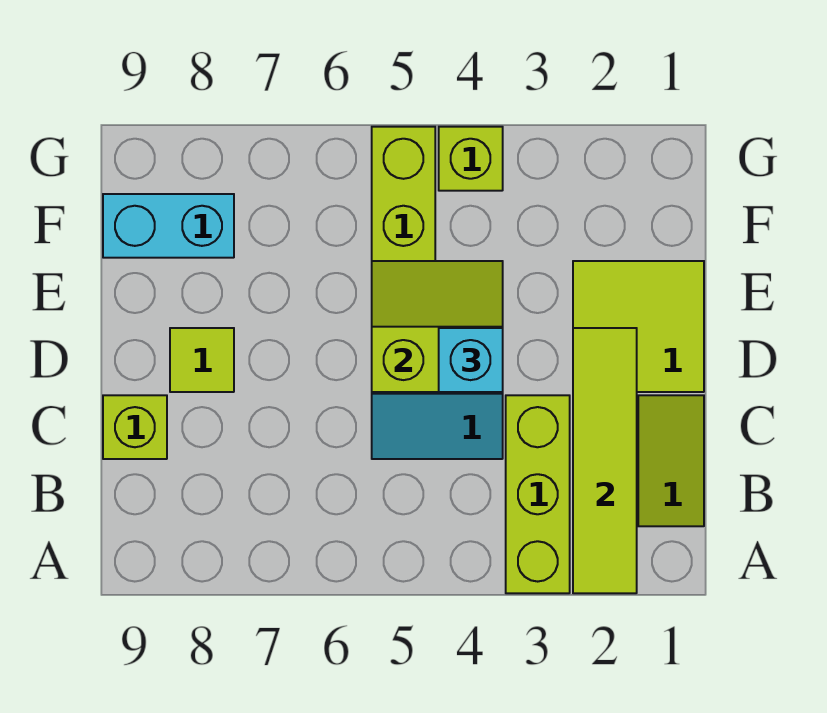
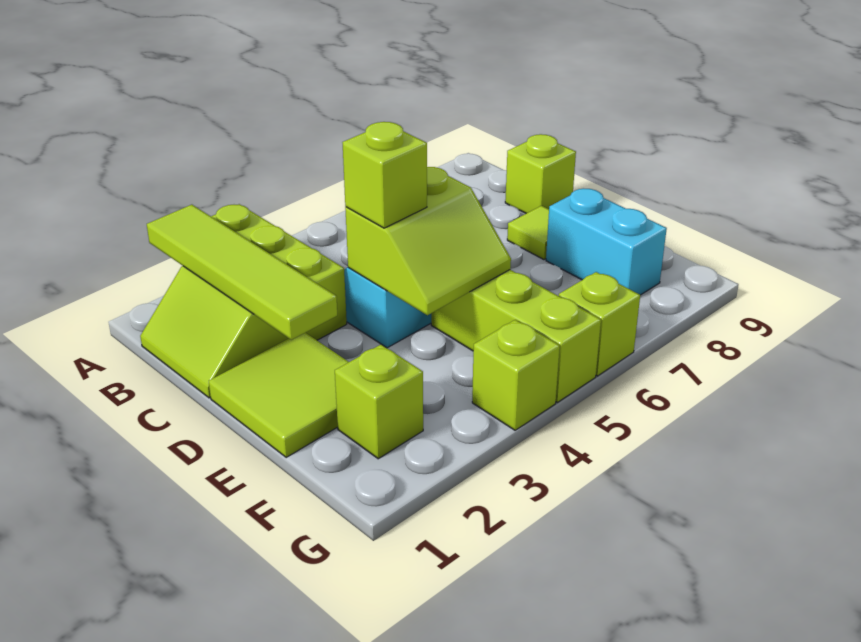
cyan 1x1 brick [439,328,503,392] -> lime 1x1 brick [342,122,427,228]
none -> lime 1x1 brick [335,345,423,459]
cyan 1x2 brick [103,194,234,258] -> cyan 1x2 brick turned to [546,189,667,295]
none -> lime 1x1 brick [559,272,640,376]

